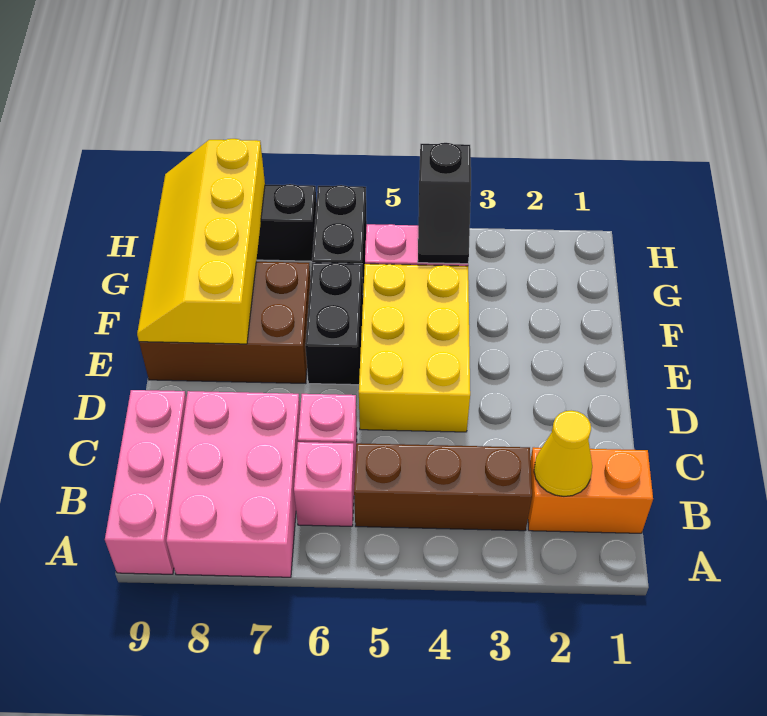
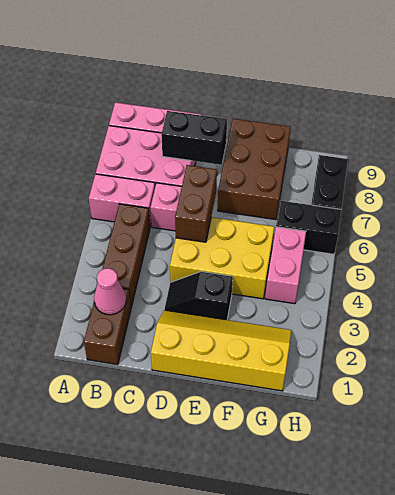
orange 1x2 brick [528,447,653,533] -> brown 1x2 brick [84,289,131,365]
yellow 1x1 cone [534,411,592,496] -> pink 1x1 cone [94,268,126,315]
pink 1x1 brick [294,442,355,526] -> pink 1x2 brick [89,174,155,226]
none -> brown 1x2 brick [175,165,217,242]
black 1x2 brick [305,263,363,385] -> black 1x2 brick moved to [161,111,227,165]
yellow 2x4 slope [137,139,265,344] -> yellow 2x4 slope moved to [151,310,292,391]
black 1x2 slope [418,143,471,264] -> black 1x2 slope moved to [165,272,233,320]

